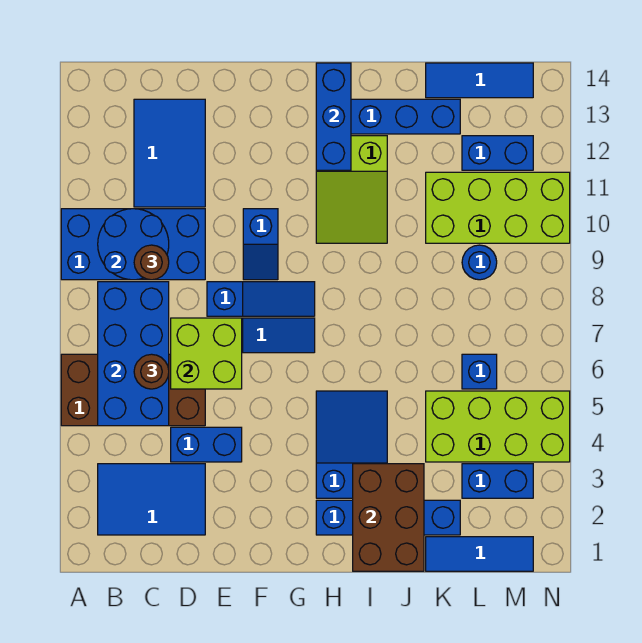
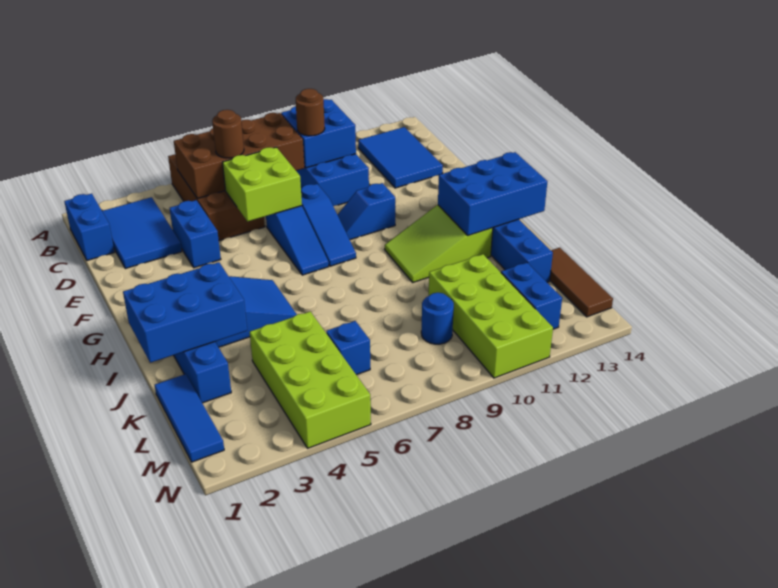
blue 2x4 brick [98,282,169,426] -> brown 2x4 brick [174,113,304,198]
blue 2x2 round brick [98,209,169,280] -> blue 2x2 brick [281,99,356,168]
blue 2x3 tile [134,99,205,207] -> blue 2x3 tile turned to [358,127,443,188]
blue 1x3 brick [316,63,351,170] -> blue 2x3 brick [438,152,547,236]
brown 2x3 brick [353,464,424,571] -> blue 2x3 brick [123,262,247,363]
blue 1x3 tile [426,63,533,98] -> brown 1x3 tile [550,248,613,317]
blue 1x2 brick [462,464,533,498] -> blue 1x2 brick moved to [64,194,114,260]

